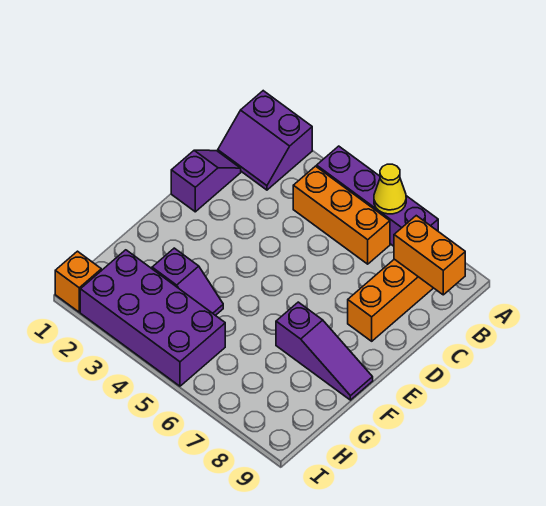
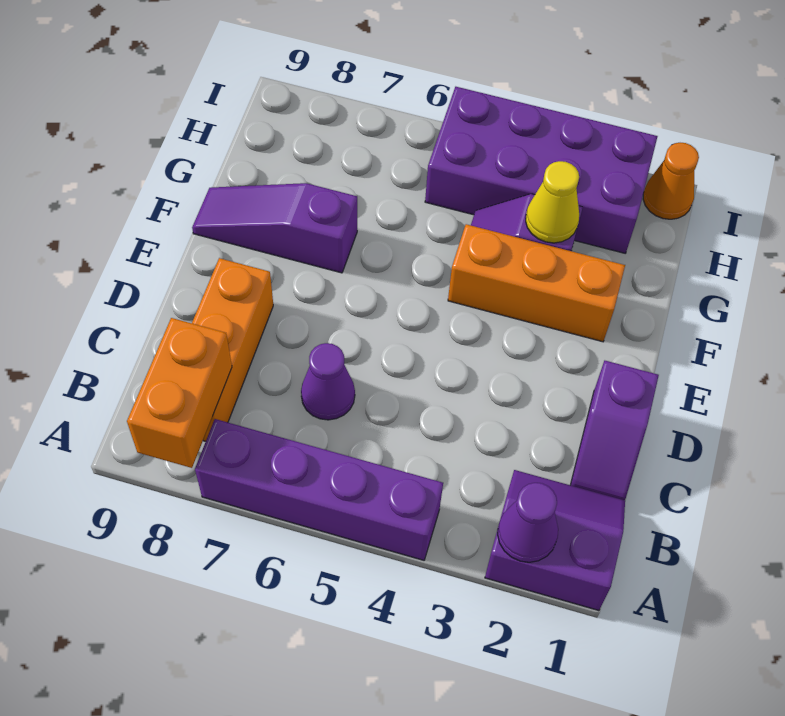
none -> purple 1x1 cone [498,483,558,562]
yellow 1x1 cone [374,164,406,214] -> yellow 1x1 cone moved to [526,161,579,243]
orange 1x3 brick [293,166,390,264] -> orange 1x3 brick moved to [448,224,625,342]
orange 1x2 brick [394,216,465,295] -> orange 1x2 brick turned to [127,318,232,468]
none -> purple 1x1 cone [301,343,355,420]
orange 1x1 brick [55,251,101,312] -> orange 1x1 cone [643,143,699,219]

